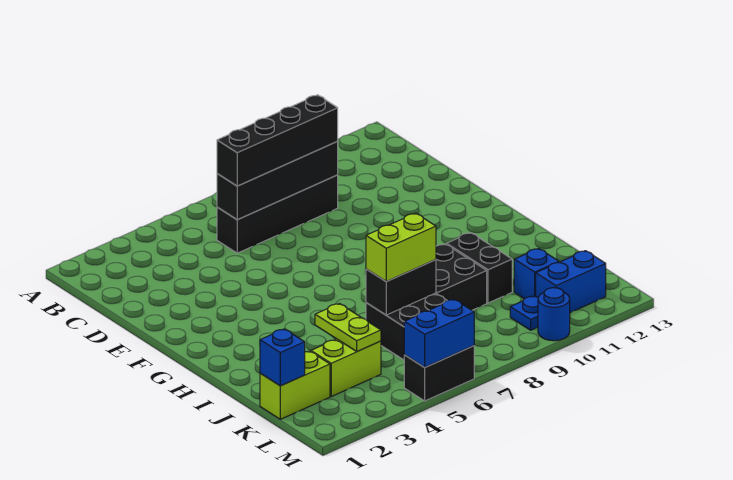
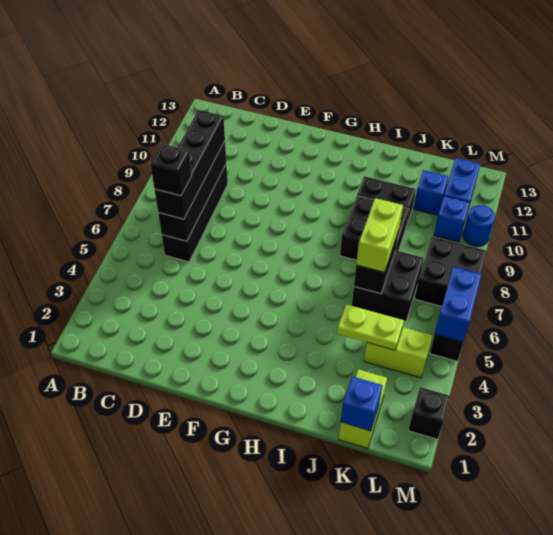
none -> black 1x1 brick [150,144,192,196]
lime 1x2 brick [311,339,381,396] -> lime 1x2 brick turned to [364,327,433,378]
none -> black 2x2 brick [415,237,487,307]
blue 1x1 plate [510,296,538,330] -> blue 1x1 brick [434,196,470,242]
none -> black 1x1 brick [408,387,450,439]

